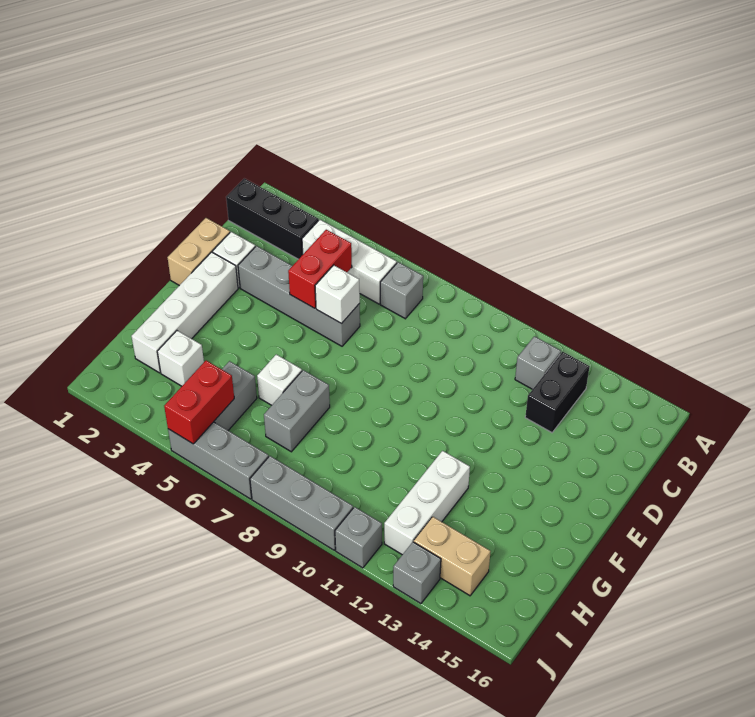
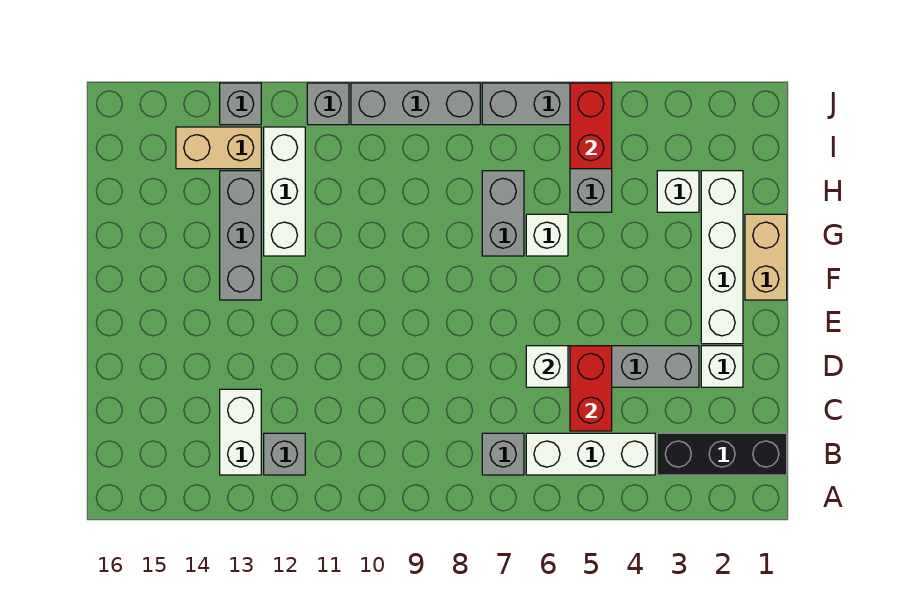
black 1x2 brick [525,352,590,433] -> white 1x2 brick [220,389,261,475]
tan 1x2 brick [168,218,230,286] -> tan 1x2 brick moved to [745,214,787,300]
none -> grey 1x3 brick [220,171,261,300]

